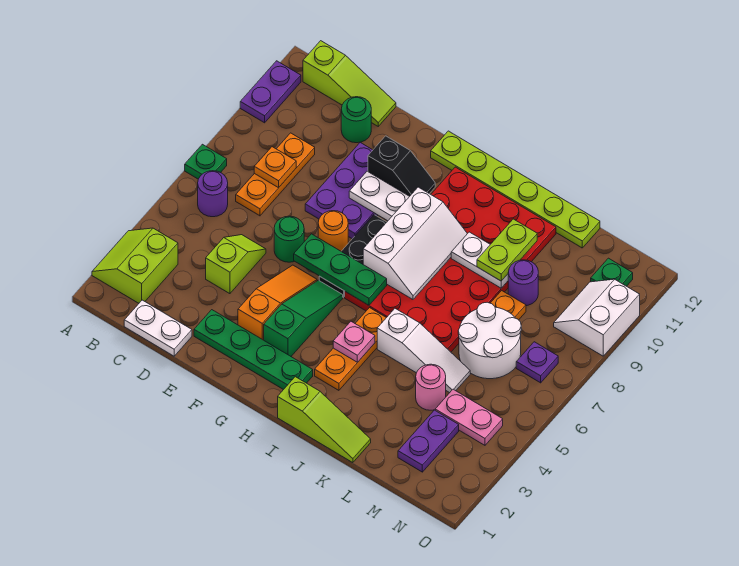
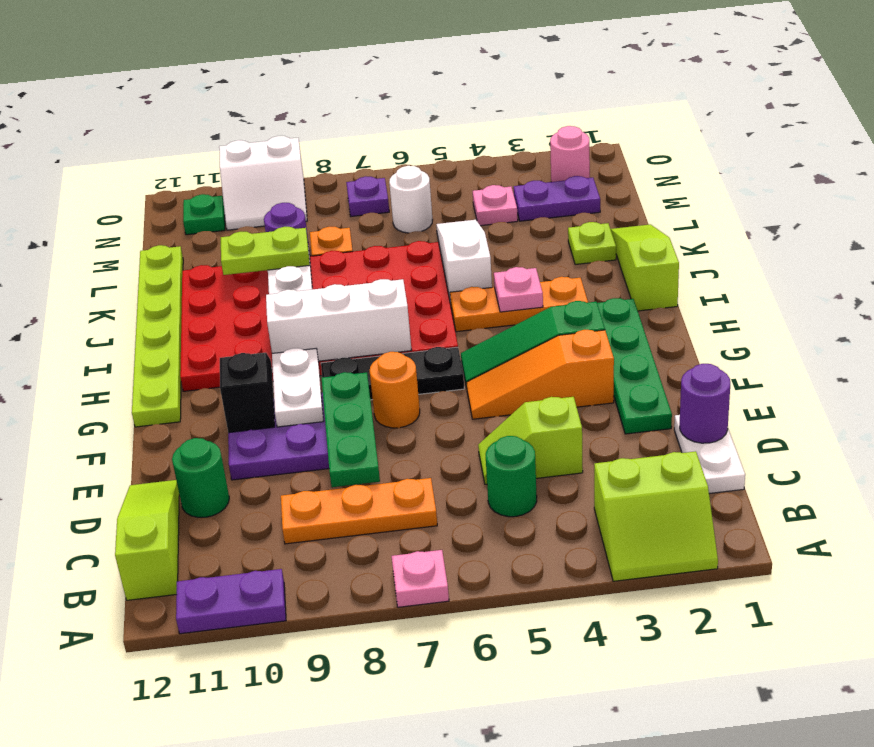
green 1x1 plate [185,144,227,179] -> pink 1x1 plate [392,550,449,607]
purple 1x1 round brick [198,171,228,217] -> purple 1x1 round brick moved to [680,364,730,443]
orange 1x1 plate [254,147,296,188] -> none
green 1x1 round brick [274,216,304,262] -> green 1x1 round brick moved to [486,436,537,517]
green 1x3 plate [294,234,387,305] -> green 1x3 plate moved to [322,372,380,487]
none -> lime 1x1 plate [568,222,616,265]
pink 1x1 round brick [416,364,446,410] -> pink 1x1 round brick moved to [550,126,590,182]
white 2x2 round brick [458,302,521,379] -> white 1x1 round brick [389,166,432,233]
pink 1x2 plate [435,389,503,445] -> pink 1x1 plate [473,185,518,226]

